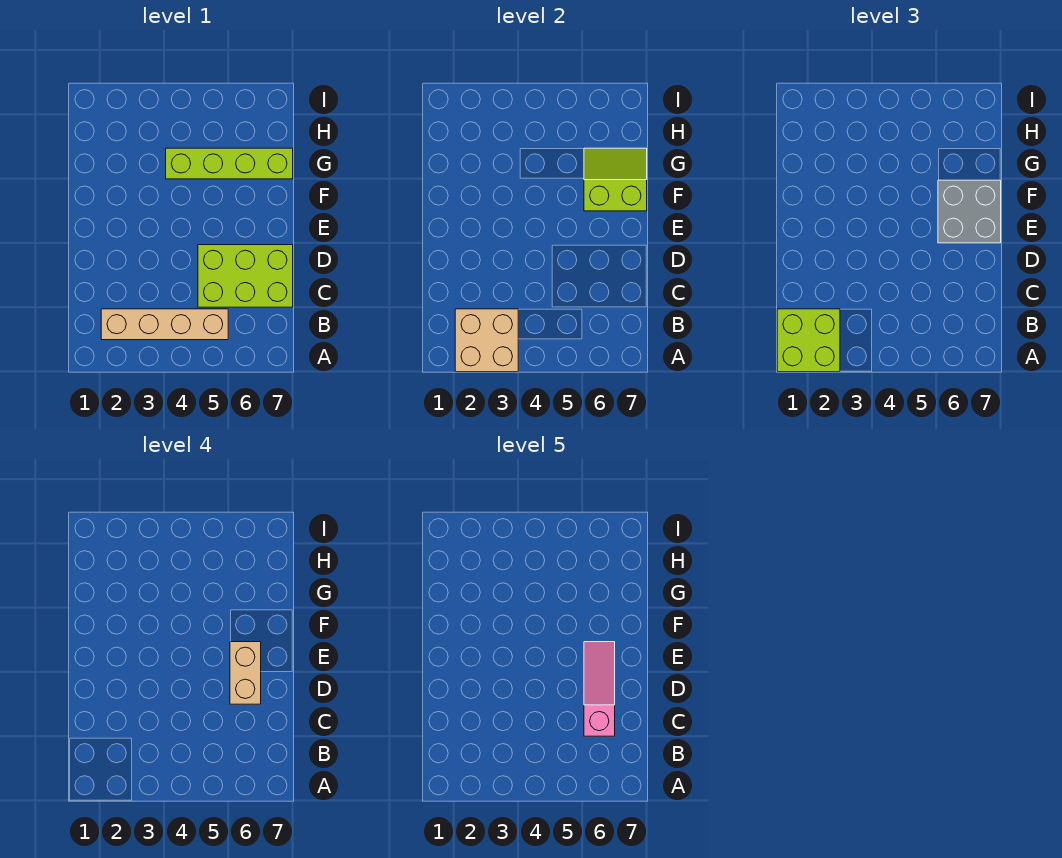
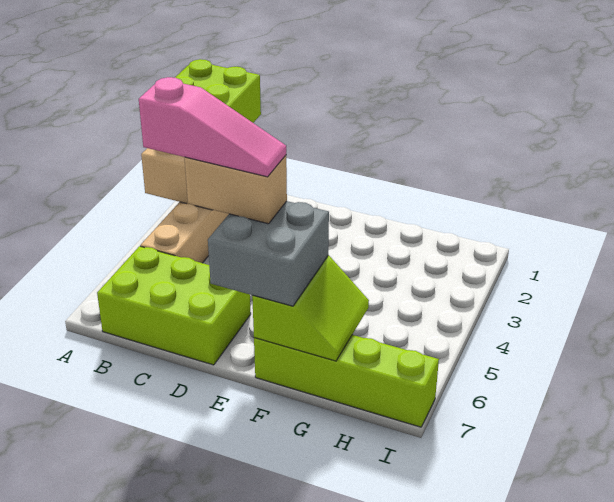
lime 2x3 brick [198,245,293,307] -> lime 2x3 brick turned to [97,246,251,365]
lime 1x4 brick [166,148,293,179] -> lime 1x4 brick turned to [254,335,439,427]

